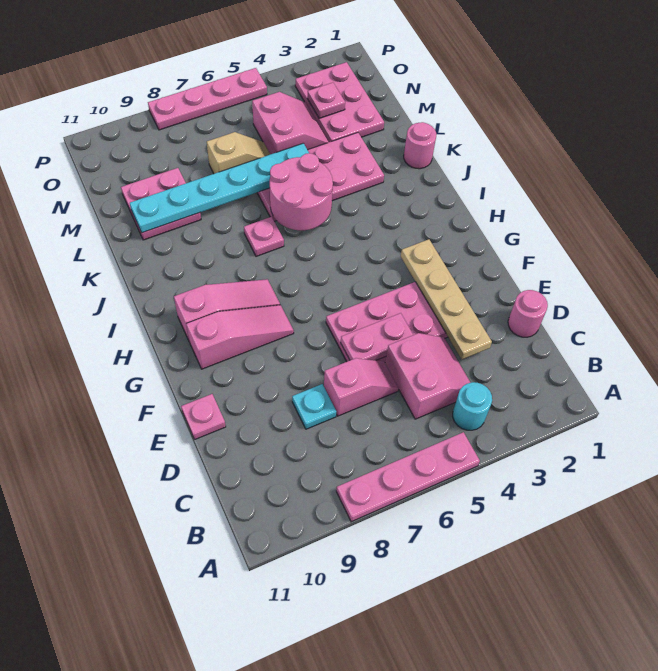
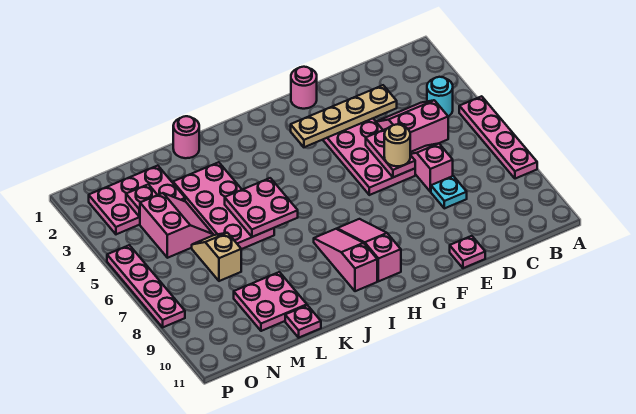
pink 1x1 round brick [508,290,548,337] -> pink 1x1 round brick moved to [291,67,317,109]
none -> tan 1x1 round brick [384,124,410,166]
pink 1x3 slope [186,305,294,369] -> pink 1x3 slope moved to [314,229,377,291]
pink 2x2 round brick [270,153,333,230] -> pink 2x2 plate [225,178,298,237]
pink 1x1 plate [244,217,284,256] -> pink 1x1 plate moved to [285,305,321,338]
cyan 1x6 plate [130,143,309,233] -> none
pink 2x2 slope [252,92,329,154] -> pink 2x2 slope turned to [140,193,213,258]

